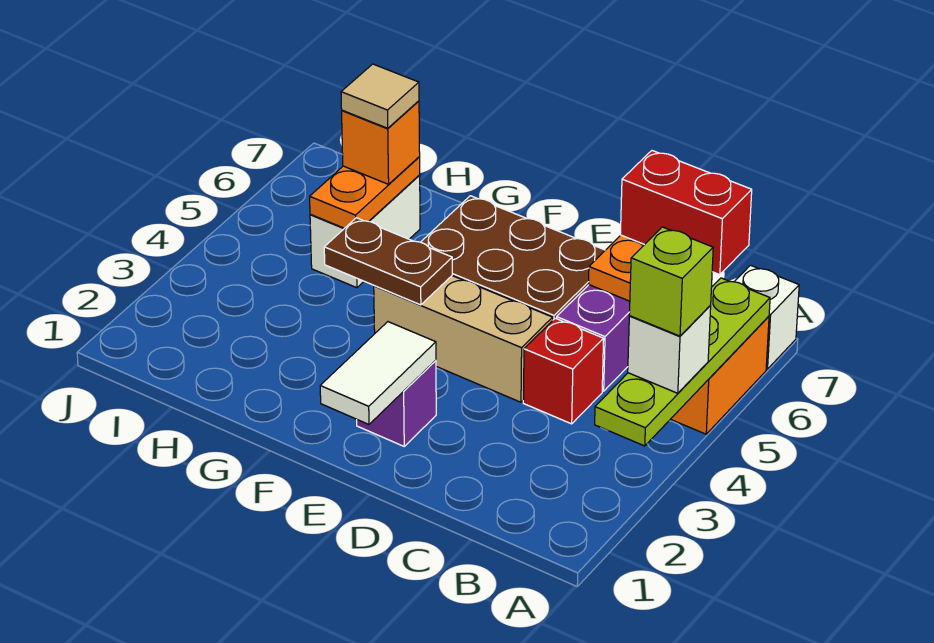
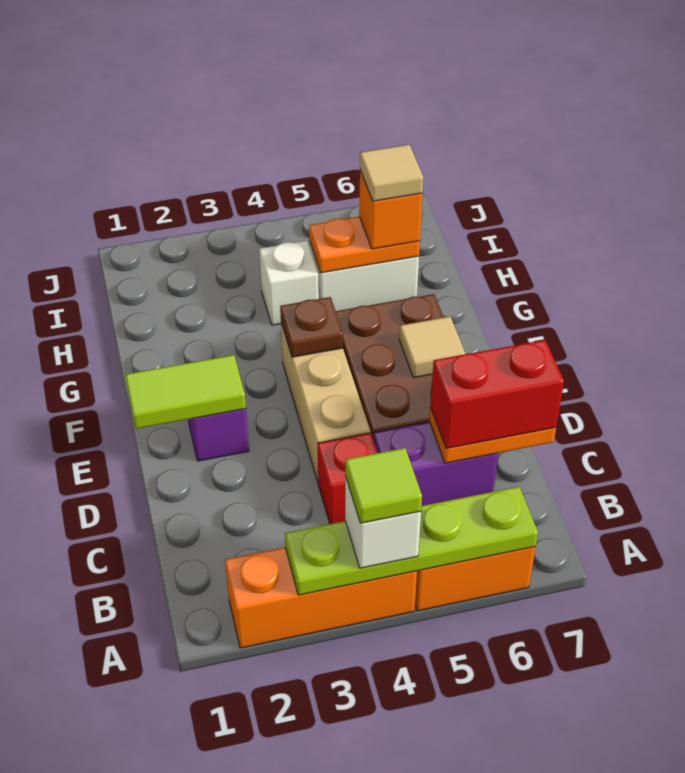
none -> orange 1x3 brick [225,548,417,648]
lime 1x1 brick [629,227,713,336] -> lime 1x1 tile [345,448,422,523]
white 1x1 brick [735,265,799,369] -> white 1x1 brick moved to [259,241,319,325]
red 1x2 brick [620,151,752,275] -> red 1x2 brick turned to [430,340,564,448]
white 1x2 tile [320,322,436,424] -> lime 1x2 tile [125,355,246,429]
none -> tan 1x1 tile [399,317,466,378]
brown 1x2 plate [324,218,452,305] -> brown 1x1 plate [280,297,343,357]

